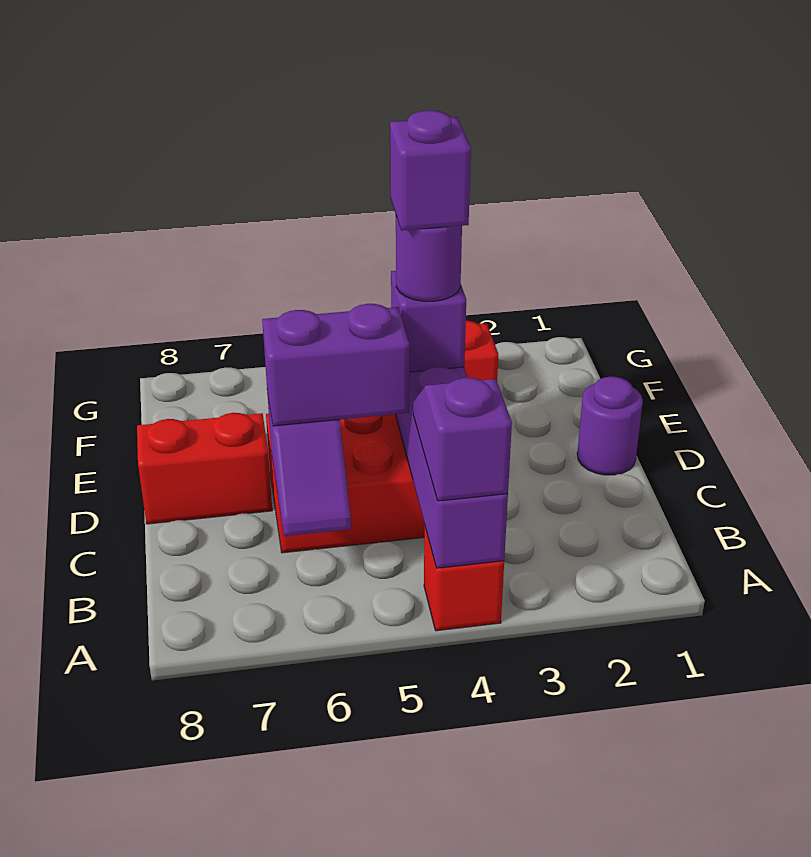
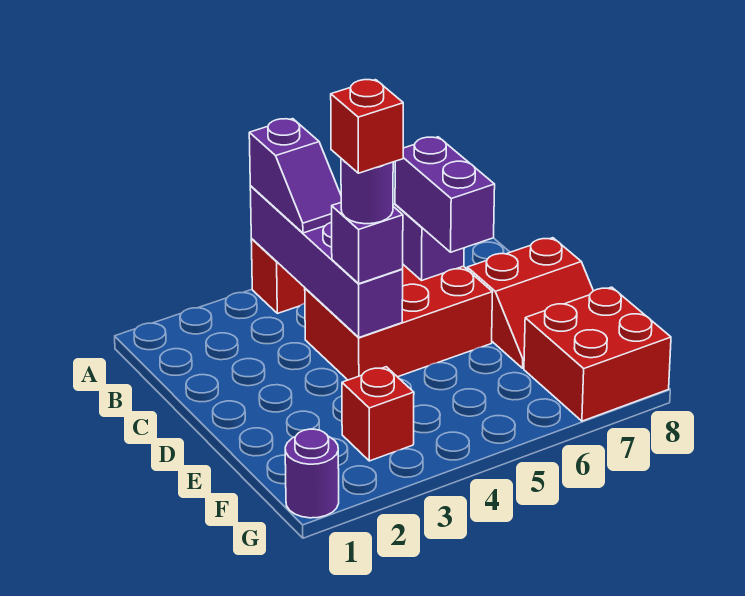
purple 1x2 brick [262,304,409,426] -> purple 1x2 brick turned to [395,137,495,252]
purple 1x1 round brick [577,377,643,475] -> purple 1x1 round brick moved to [285,429,339,518]
purple 1x1 brick [390,111,471,231] -> red 1x1 brick [331,80,403,173]
none -> red 2x2 brick [524,287,671,421]

